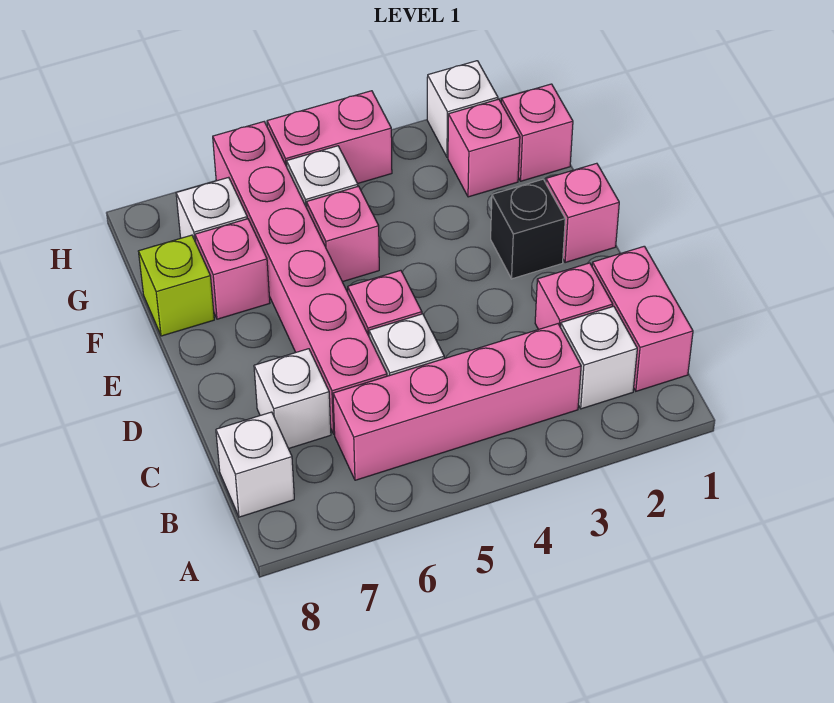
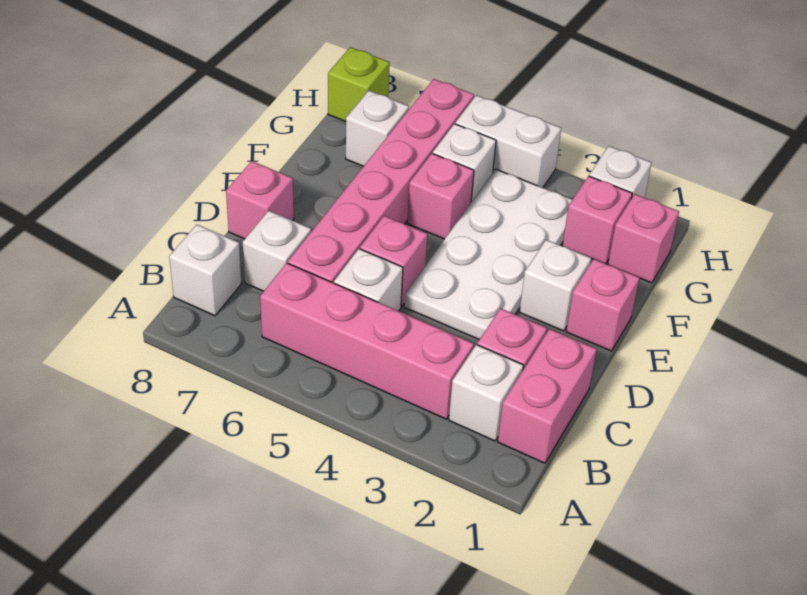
none -> white 2x4 plate [404,169,573,340]
black 1x1 brick [491,179,565,279] -> white 1x1 brick [519,240,591,331]
pink 1x1 brick [195,219,270,319] -> pink 1x1 brick moved to [226,161,294,239]
lime 1x1 brick [139,235,214,336] -> lime 1x1 brick moved to [328,47,390,121]
pink 1x2 brick [267,91,392,184] -> white 1x2 brick [455,95,561,188]

